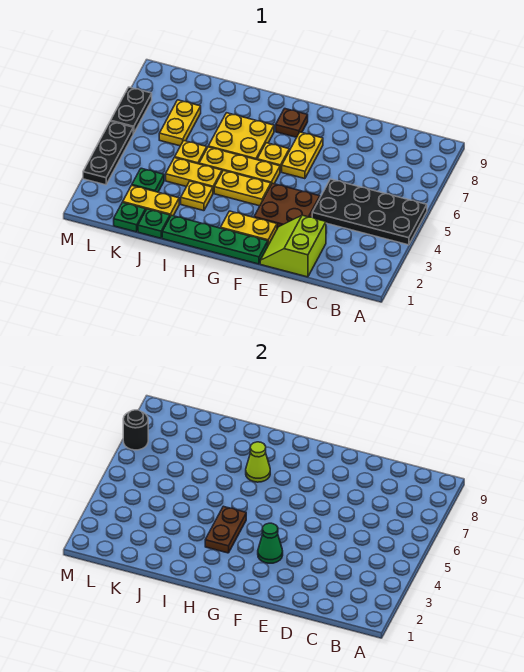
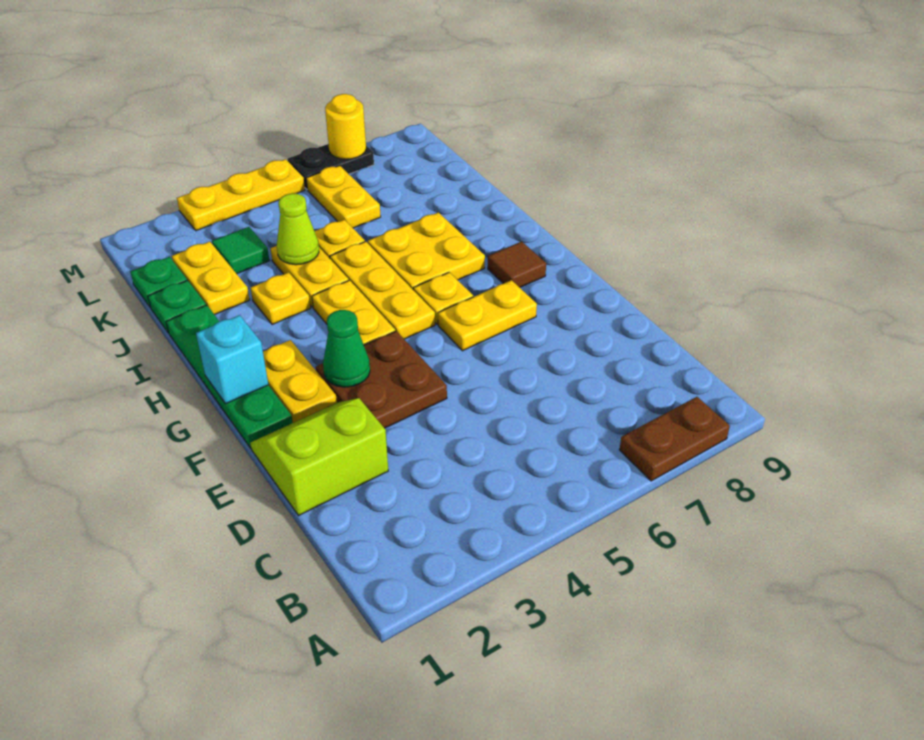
black 2x4 plate [312,179,427,245] -> none
none -> cyan 1x1 brick [196,315,268,404]
brown 1x1 plate [276,109,308,137] -> brown 1x1 tile [488,241,546,287]
brown 1x2 plate [205,506,246,553] -> brown 1x2 plate moved to [620,397,730,481]
lime 1x1 cone [246,442,270,482] -> lime 1x1 cone moved to [277,194,319,265]
green 1x1 plate [132,168,164,192] -> green 1x1 tile [212,227,269,274]
yellow 1x2 plate [159,100,201,146] -> yellow 1x2 plate turned to [306,166,381,228]
black 1x3 plate [83,121,133,185] -> yellow 1x3 plate [177,159,305,231]
black 1x1 round brick [123,410,148,450] -> yellow 1x1 round brick [325,94,366,159]

